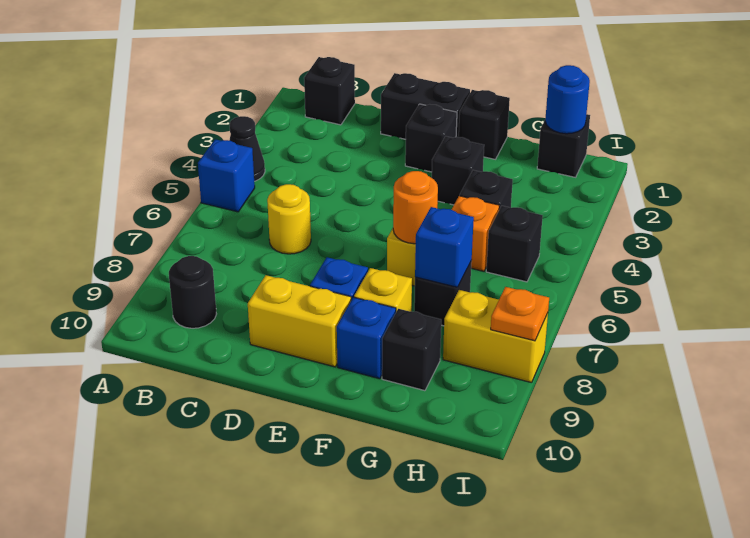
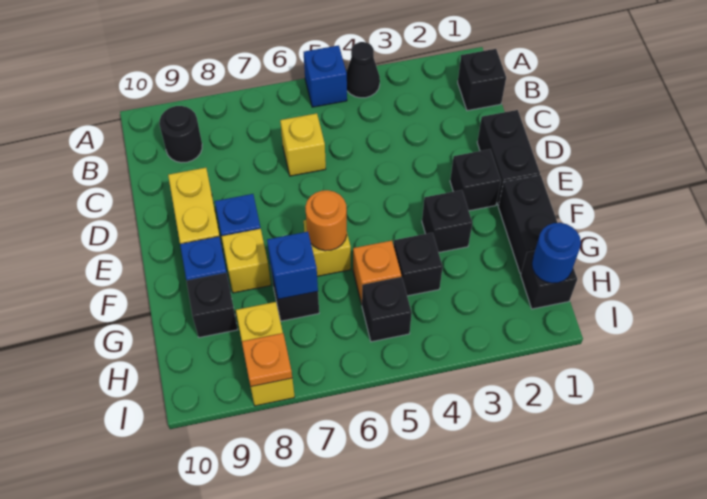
yellow 1x1 round brick [267,184,311,254] -> yellow 1x1 brick [280,113,326,176]
black 1x1 brick [459,90,510,159] -> black 1x2 brick [498,175,558,273]

